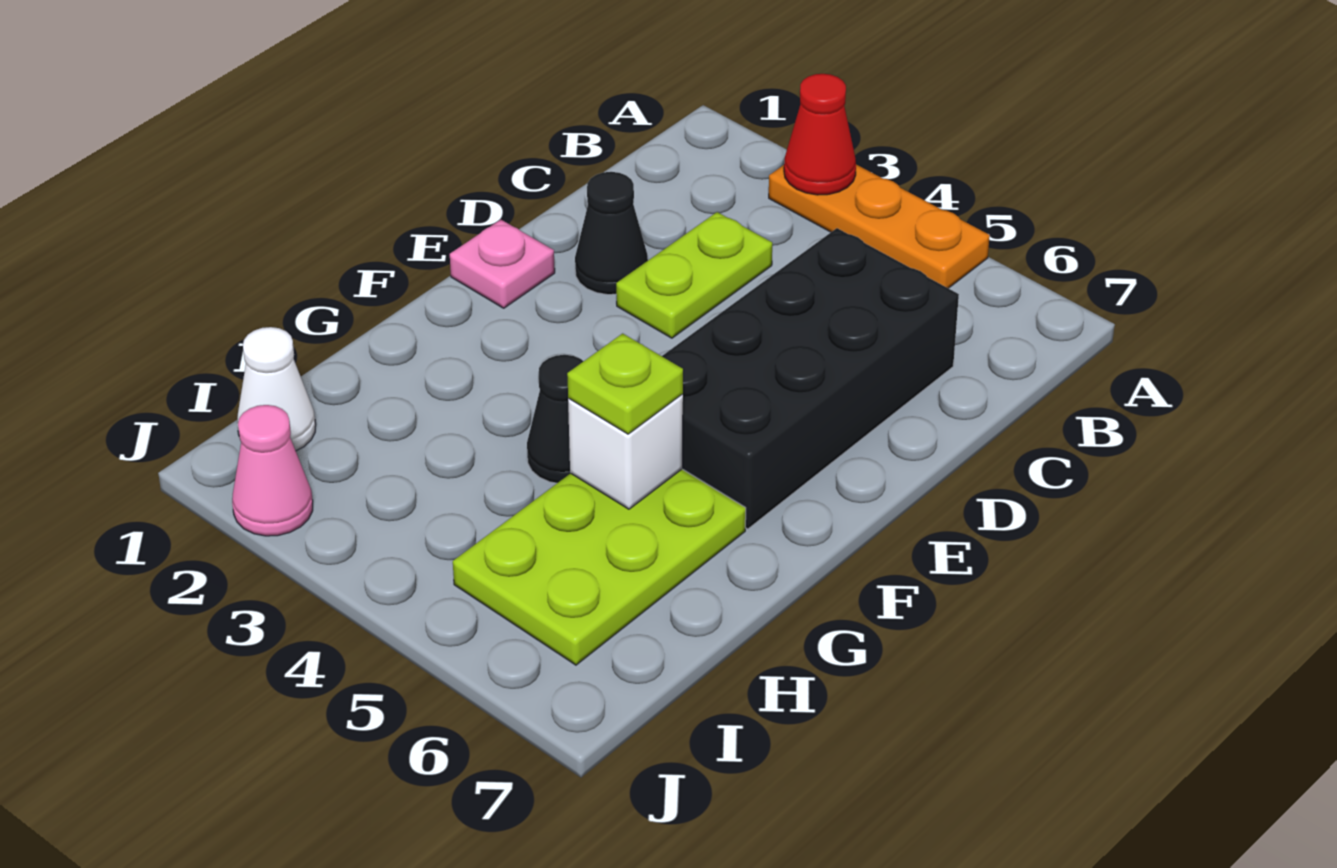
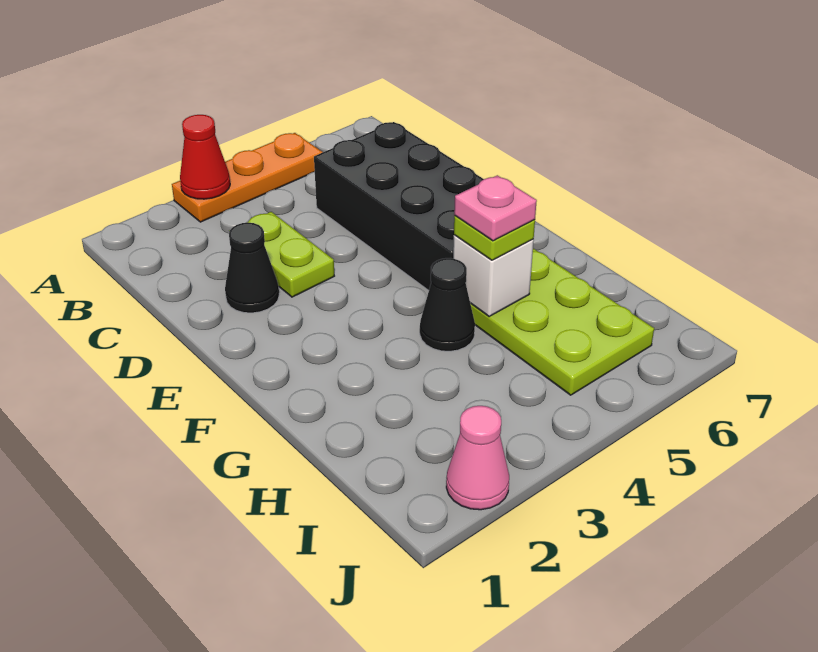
pink 1x1 plate [450,220,555,308] -> pink 1x1 plate moved to [454,175,537,241]
white 1x1 cone [237,327,316,451] -> none

